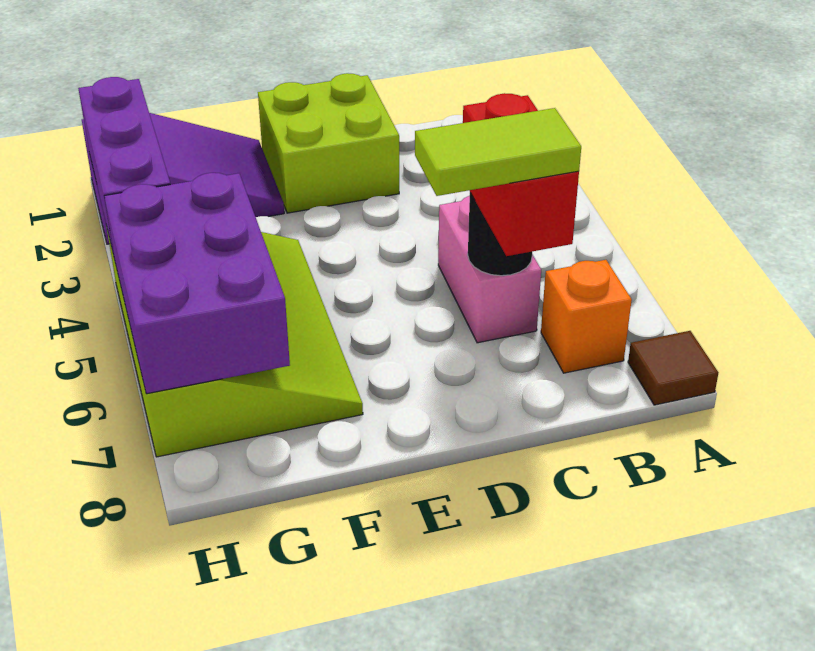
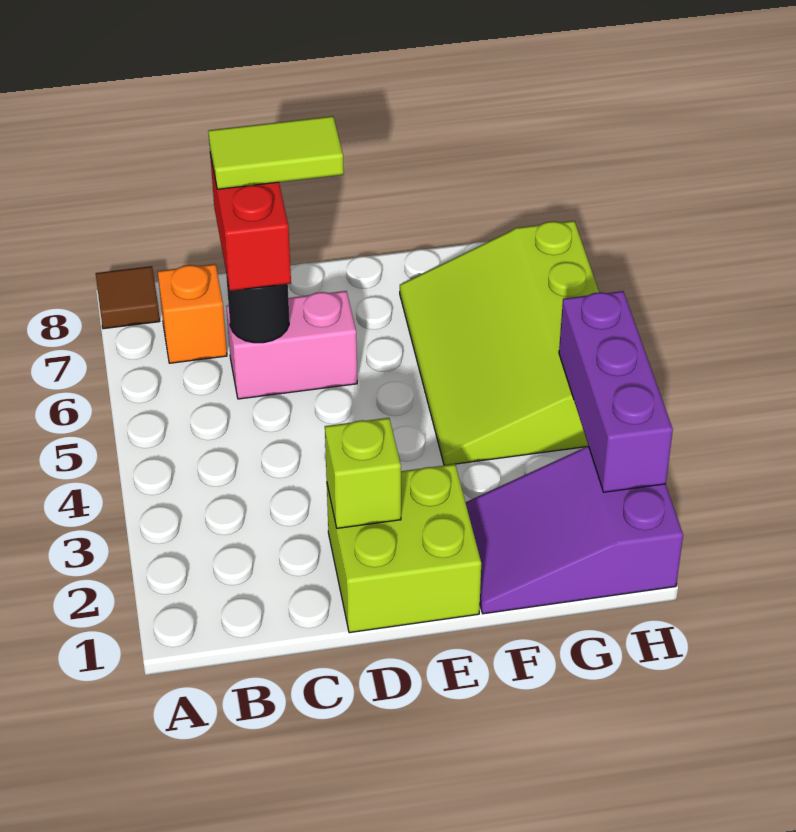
pink 1x2 brick [438,196,541,343] -> pink 1x2 brick turned to [226,291,357,399]
none -> lime 1x1 brick [325,418,401,528]
purple 2x3 brick [104,173,290,394] -> none

